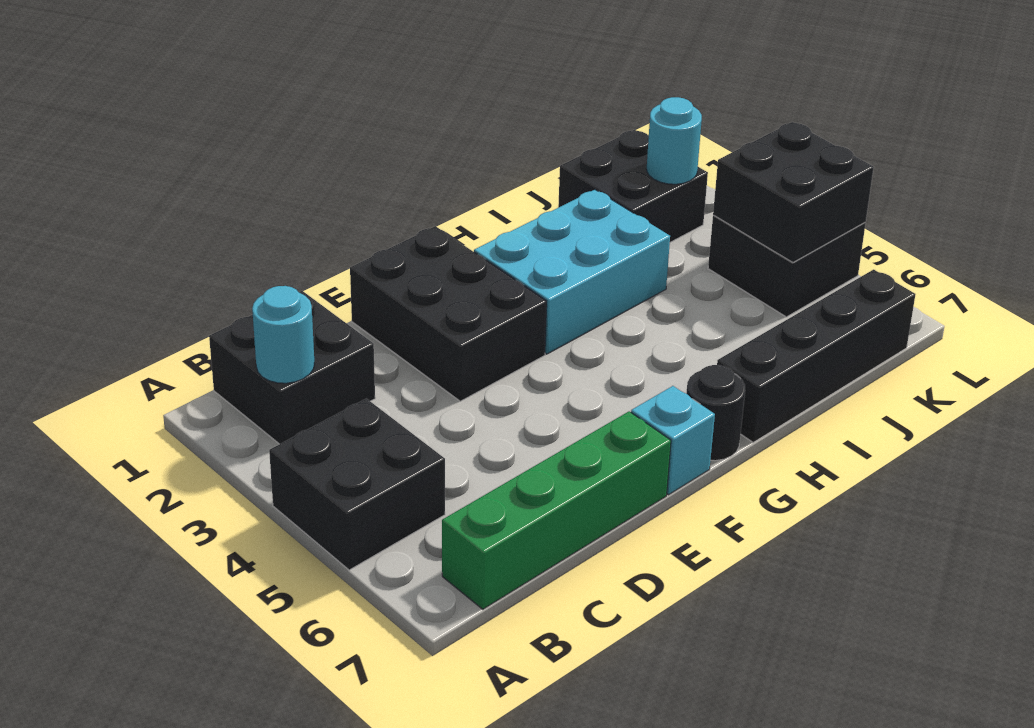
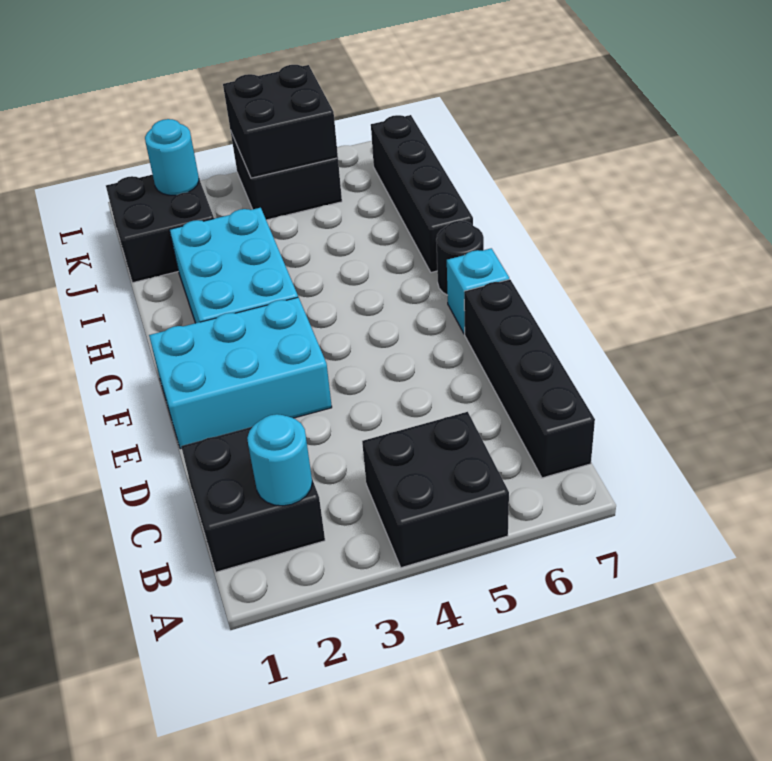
green 1x4 brick [442,411,671,609] -> black 1x4 brick [464,279,595,478]
black 2x3 brick [350,226,547,401] -> cyan 2x3 brick [149,297,332,449]

